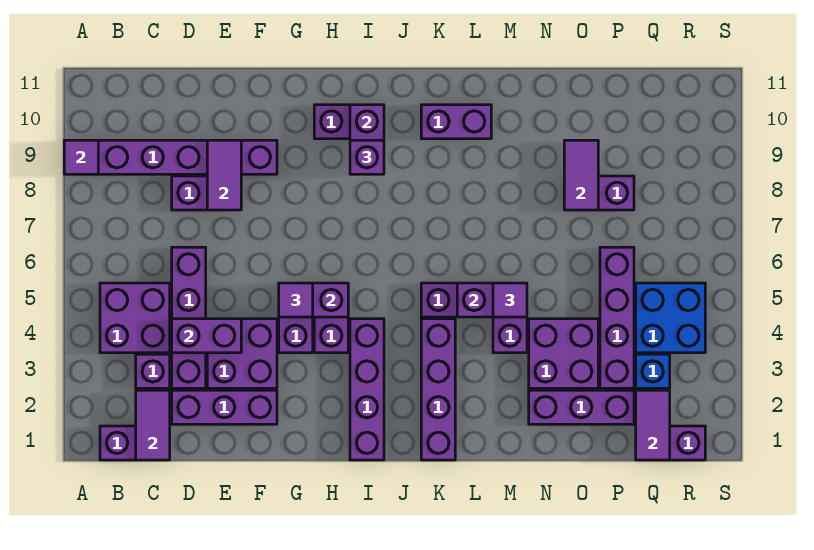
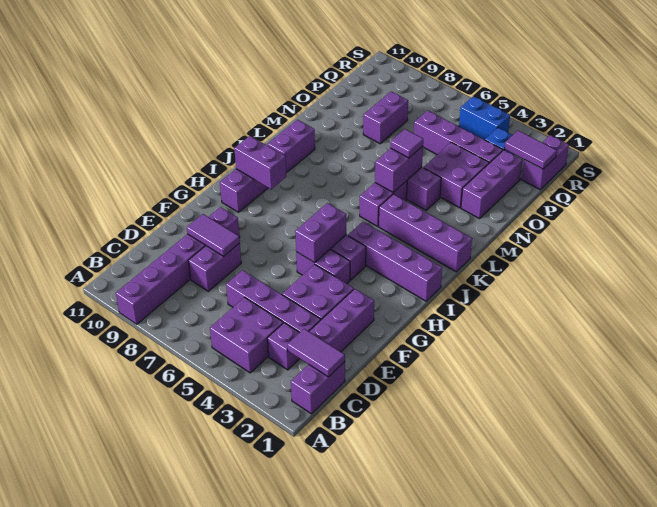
purple 1x1 tile [64,140,98,174] -> none
purple 1x2 brick [172,319,241,353] -> none
purple 1x1 tile [279,283,313,317] -> none
purple 1x1 brick [350,140,384,174] -> none
purple 1x2 tile [564,140,598,210] -> none
blue 2x2 brick [636,283,705,353] -> blue 1x2 brick [459,96,510,140]

